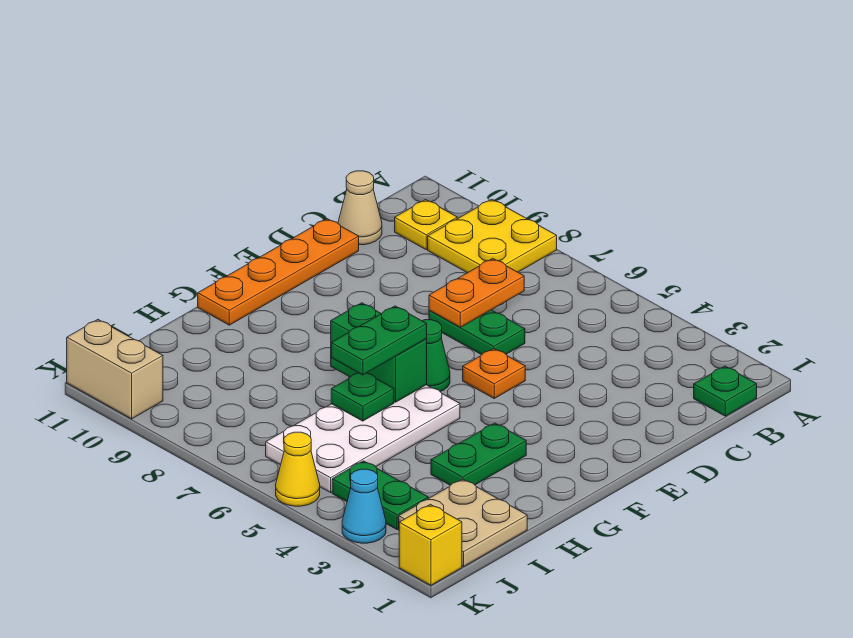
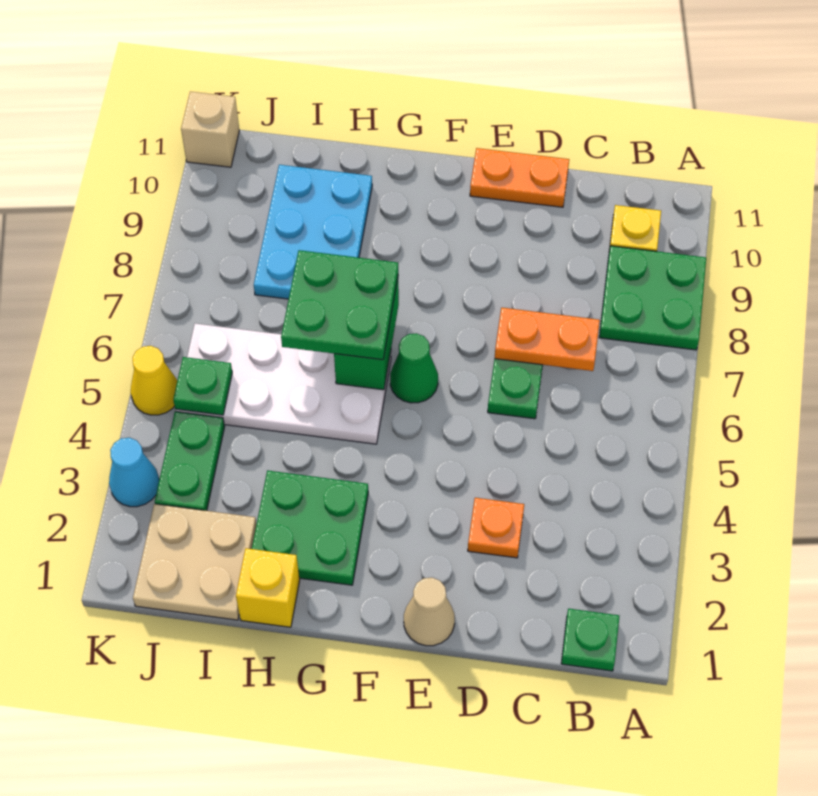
yellow 2x2 plate [428,199,557,273] -> green 2x2 plate [599,246,706,350]
tan 1x1 cone [338,171,382,245] -> tan 1x1 cone moved to [404,578,455,646]
orange 1x4 plate [198,219,359,325] -> orange 1x2 plate [470,148,569,207]
orange 1x1 plate [463,348,525,398] -> orange 1x1 plate moved to [468,498,524,558]
green 1x2 plate [431,423,526,485] -> green 2x2 plate [252,471,368,585]
green 1x2 plate [331,306,427,375] -> green 2x2 plate [281,250,398,360]
green 1x1 plate [331,373,394,421] -> green 1x1 plate moved to [173,357,232,415]
none -> cyan 2x3 plate [254,165,372,299]
yellow 1x1 brick [399,504,462,585] -> yellow 1x1 brick moved to [236,548,300,627]
tan 1x2 brick [67,320,163,419] -> tan 1x1 brick [181,91,239,167]

